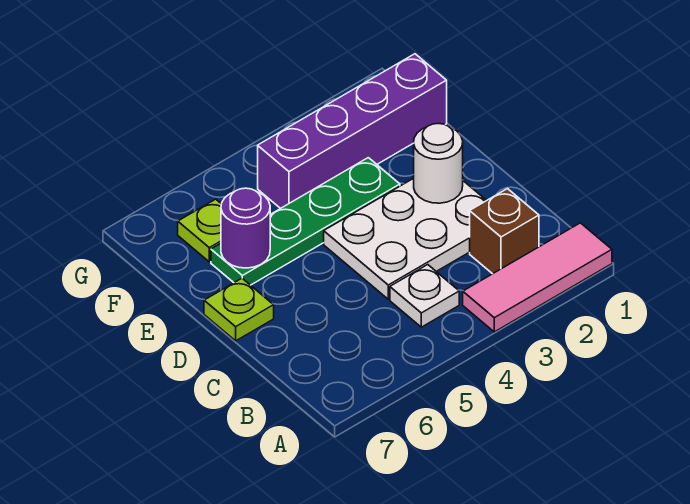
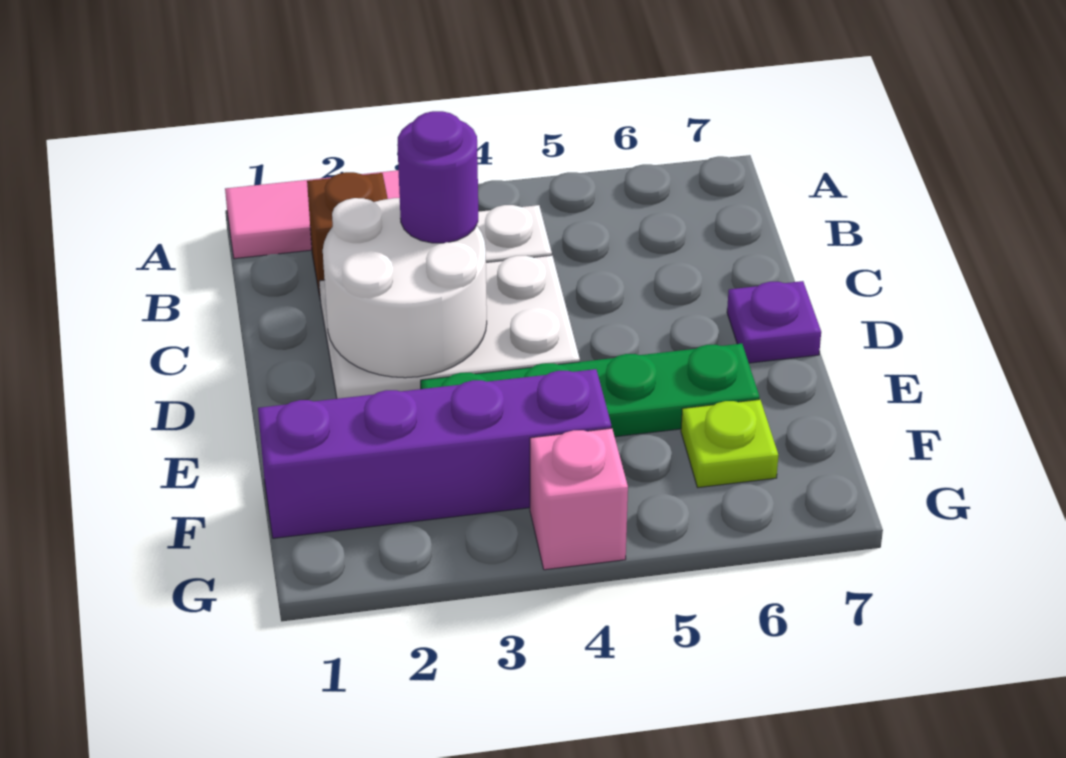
white 1x1 round brick [414,123,463,203] -> white 2x2 round brick [323,198,487,378]
lime 1x1 plate [204,278,274,341] -> purple 1x1 plate [727,281,821,363]
purple 1x1 round brick [221,188,270,268] -> purple 1x1 round brick moved to [397,111,478,243]
none -> pink 1x1 brick [530,428,628,570]

